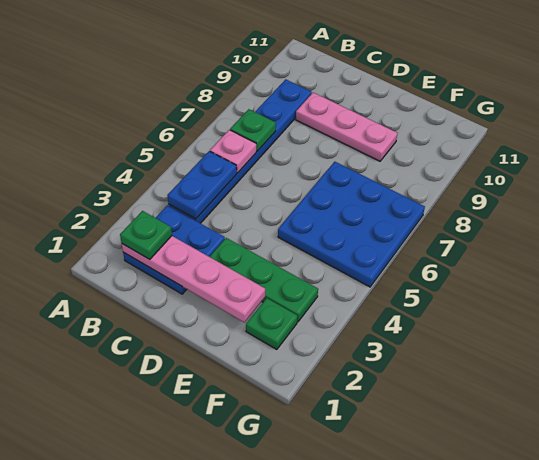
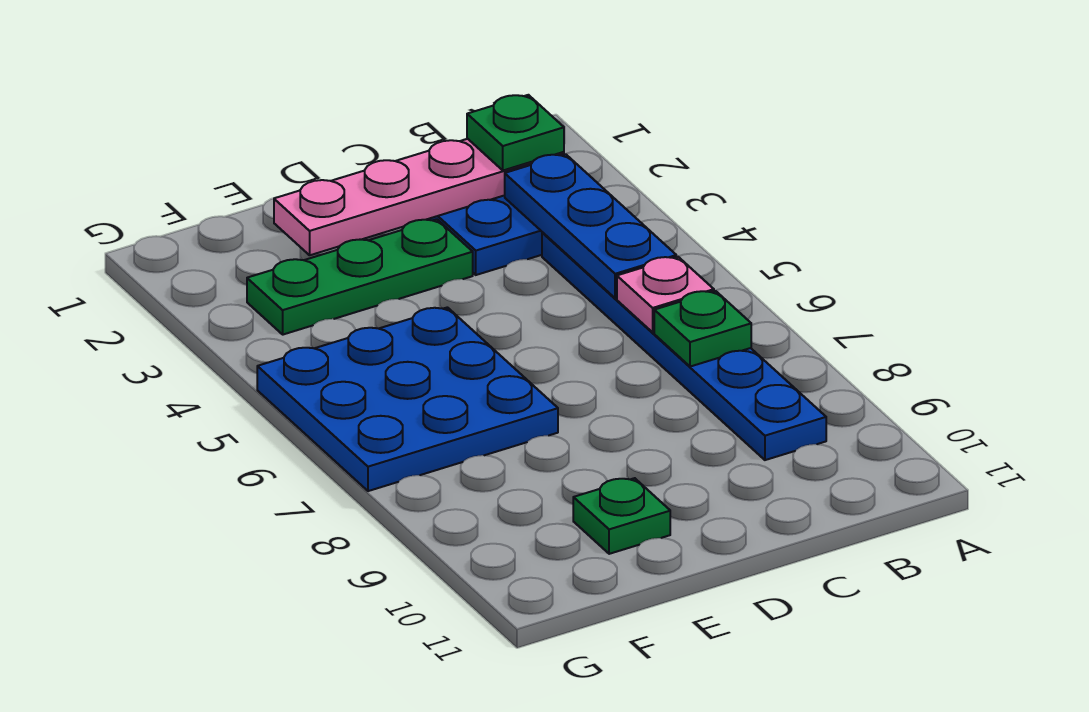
blue 1x2 plate [167,151,237,219] -> blue 1x3 plate [505,154,676,298]
pink 1x3 plate [296,93,398,161] -> none
green 1x1 plate [246,298,298,350] -> green 1x1 plate moved to [573,478,670,554]

